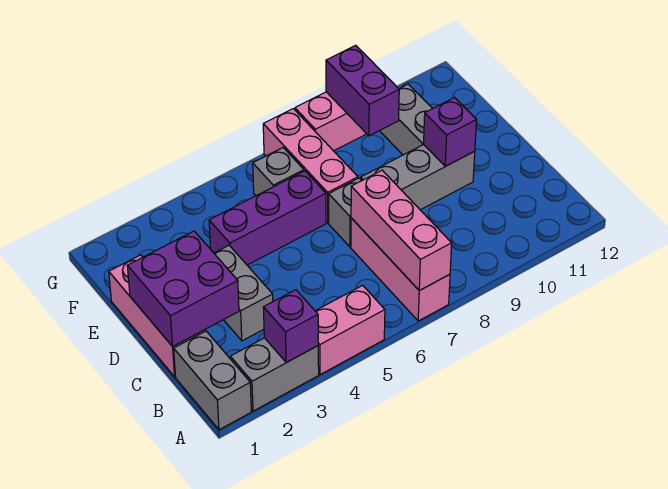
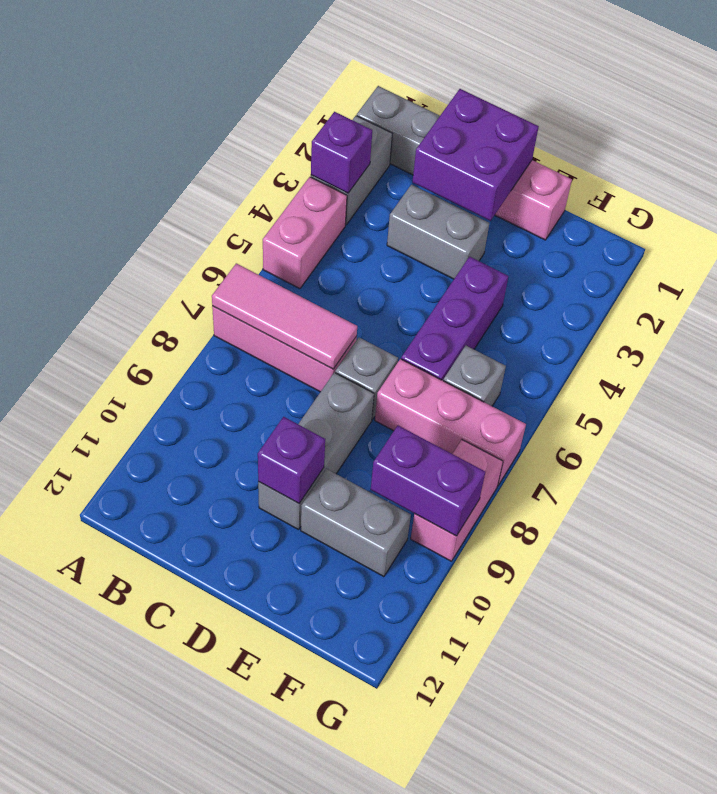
pink 1x3 brick [351,170,452,291] -> pink 1x3 tile [212,263,357,369]

